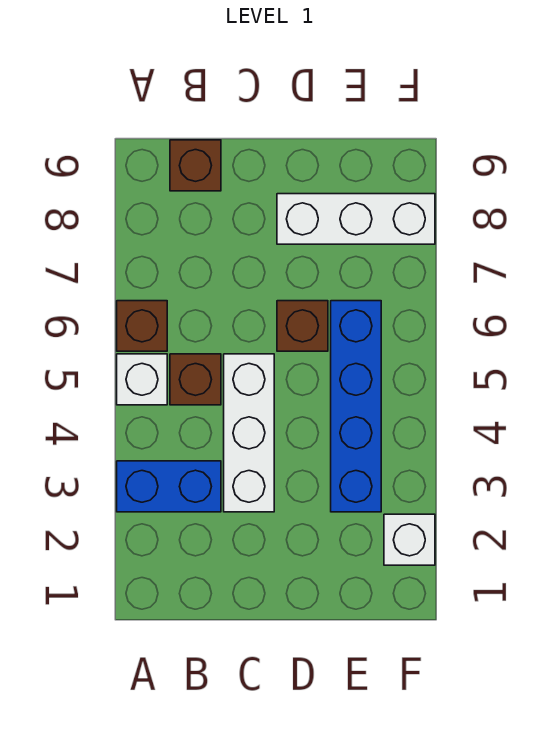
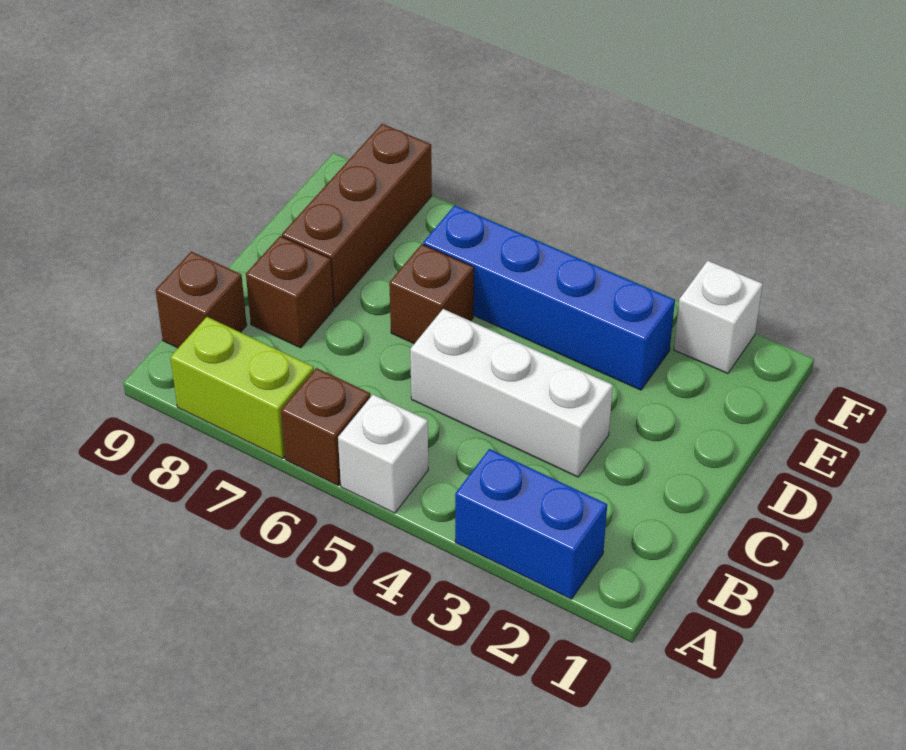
blue 1x2 brick [117,461,221,512] -> blue 1x2 brick turned to [455,449,607,599]
none -> lime 1x2 brick [170,317,314,459]
brown 1x1 brick [170,354,221,405] -> brown 1x1 brick moved to [246,236,334,348]
white 1x3 brick [277,194,435,244] -> brown 1x3 brick [282,124,432,308]

